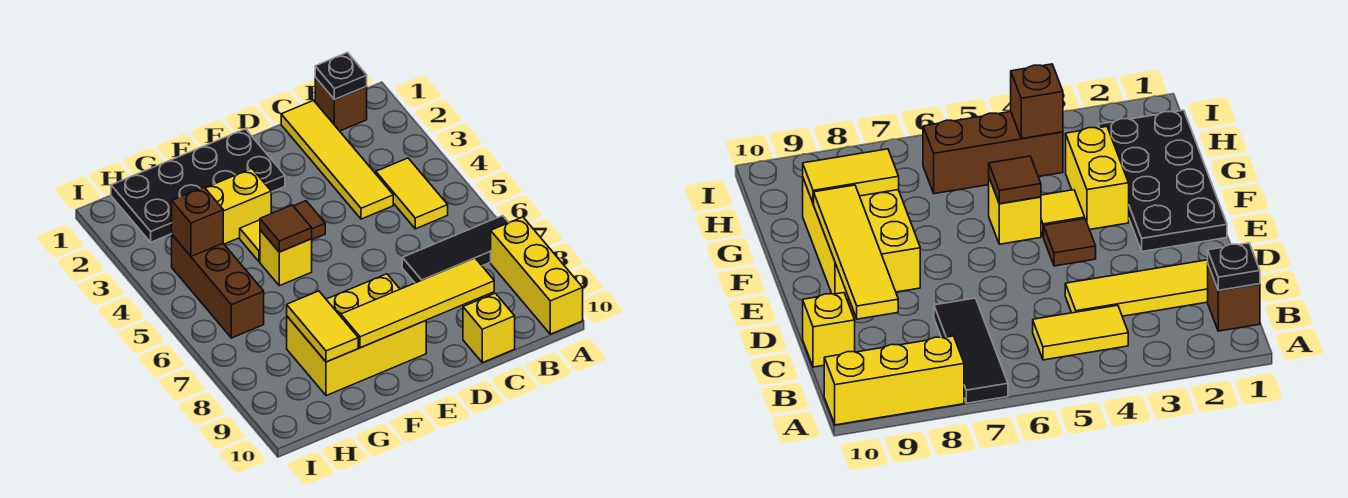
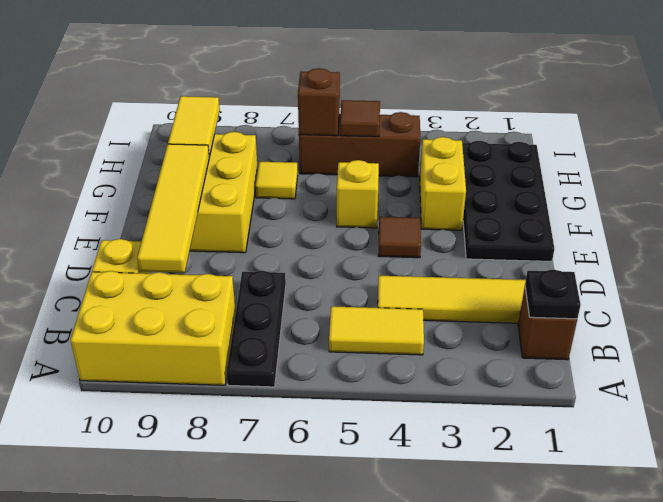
black 1x3 tile [402,216,509,283] -> black 1x3 plate [226,271,286,387]
yellow 1x3 brick [491,217,583,334] -> yellow 2x3 brick [70,271,236,385]
yellow 1x1 tile [240,220,260,262] -> yellow 1x1 tile moved to [255,162,298,199]
brown 1x1 tile [260,205,312,252] -> brown 1x1 tile moved to [340,100,380,137]
yellow 1x2 tile [287,291,358,362] -> yellow 1x2 tile turned to [168,96,220,157]
brown 1x1 brick [172,187,223,256] -> brown 1x1 brick moved to [298,68,340,136]

